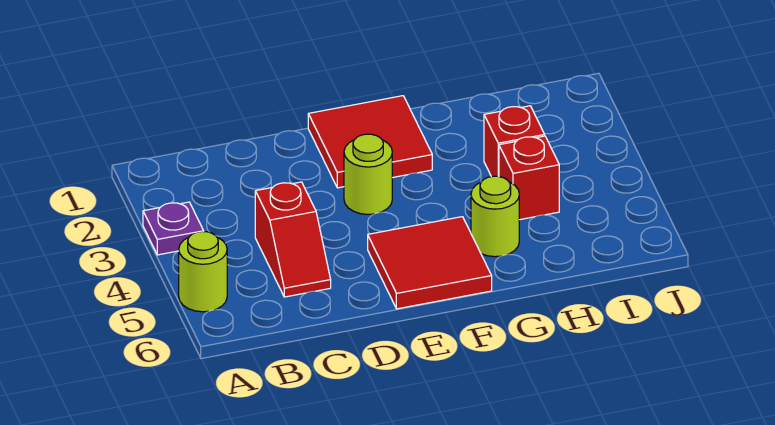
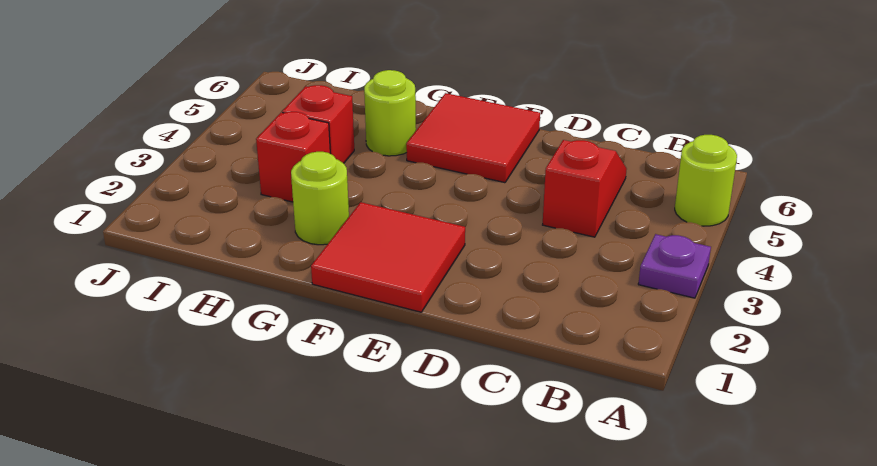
lime 1x1 round brick [344,134,392,214] -> lime 1x1 round brick moved to [291,152,349,245]

